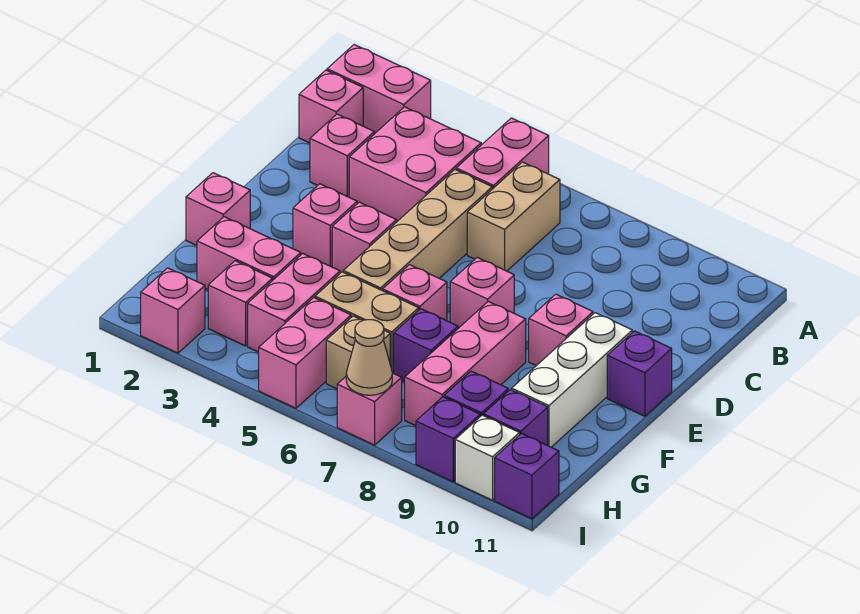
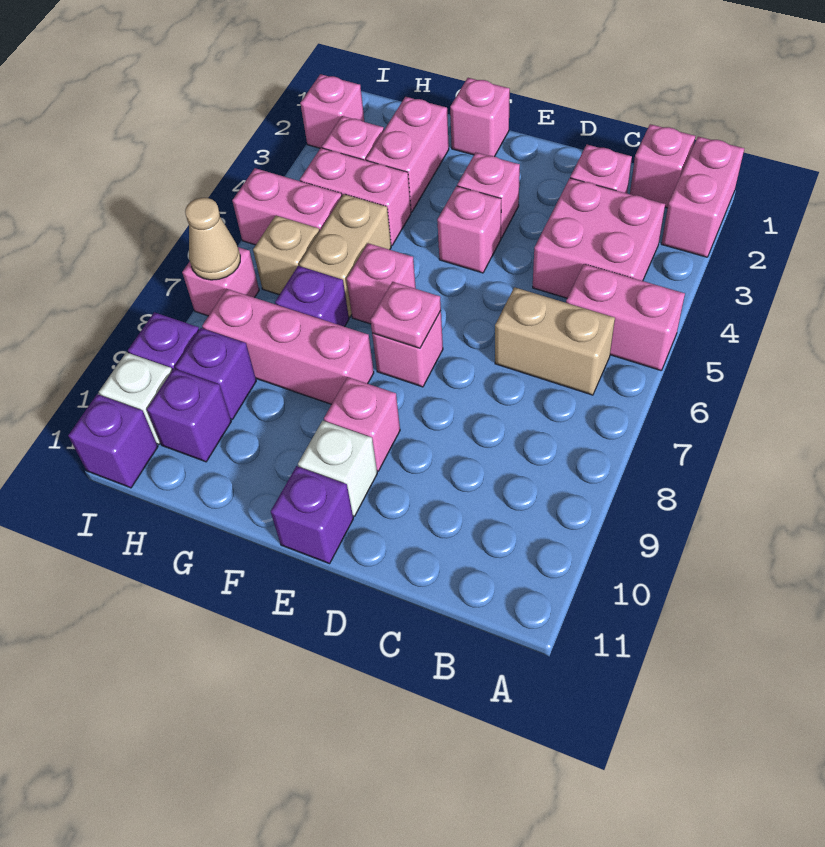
tan 1x4 brick [343,170,492,291] -> none
none -> pink 1x1 plate [370,282,441,348]
white 1x3 brick [512,313,632,447] -> white 1x1 brick [298,421,377,516]

